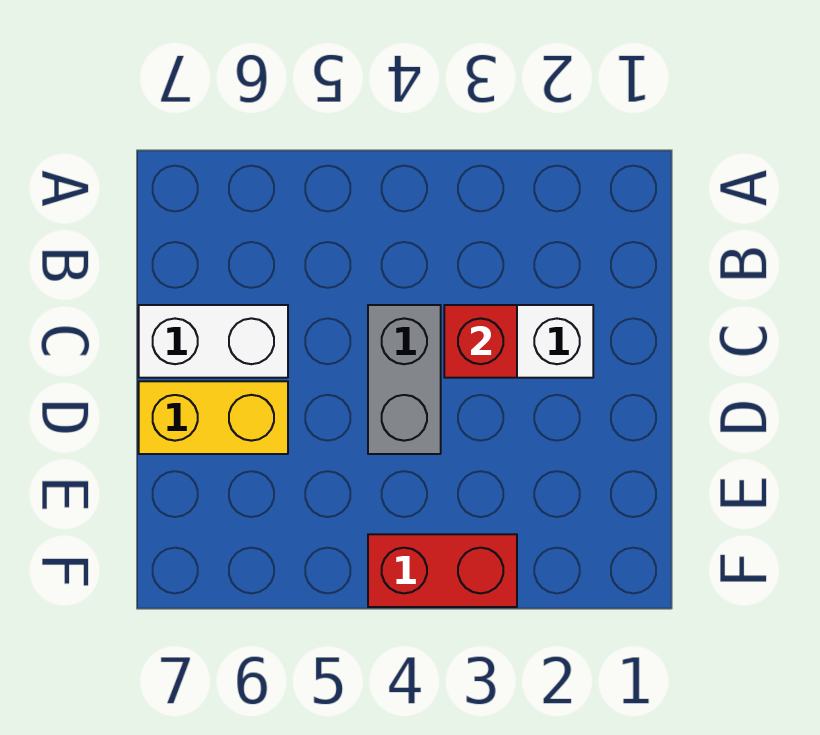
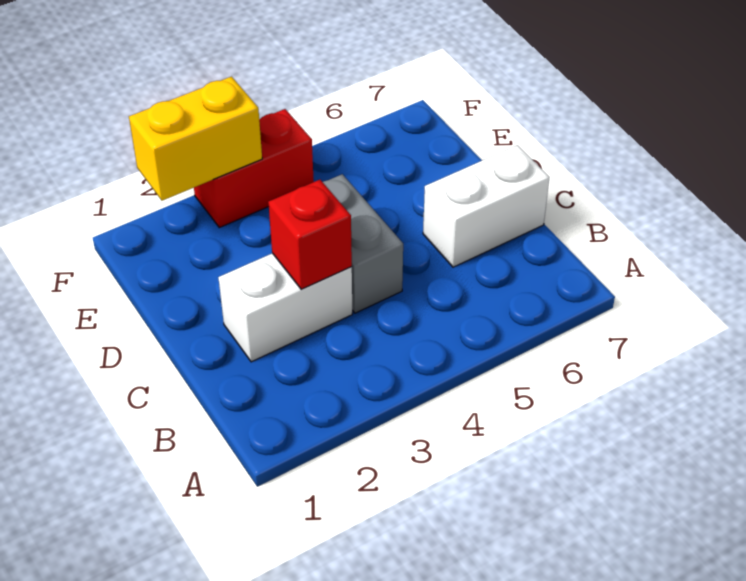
yellow 1x2 brick [139,381,288,454] -> yellow 1x2 brick moved to [129,77,262,201]

